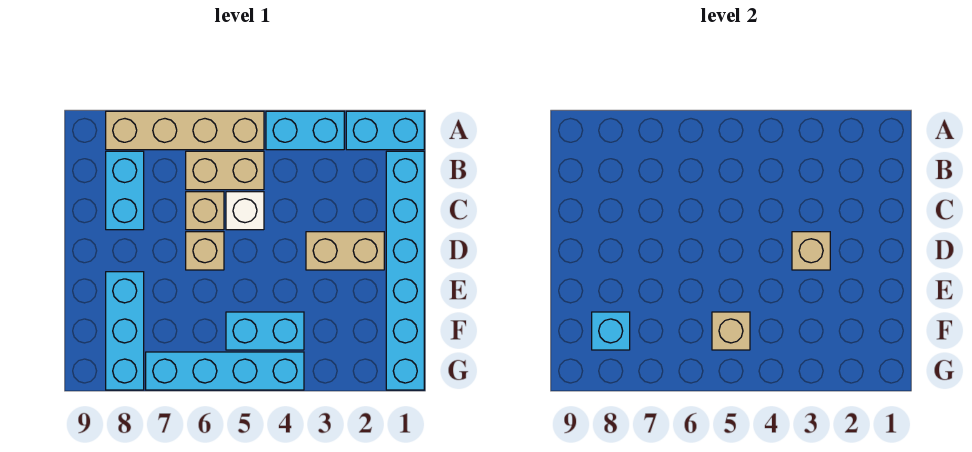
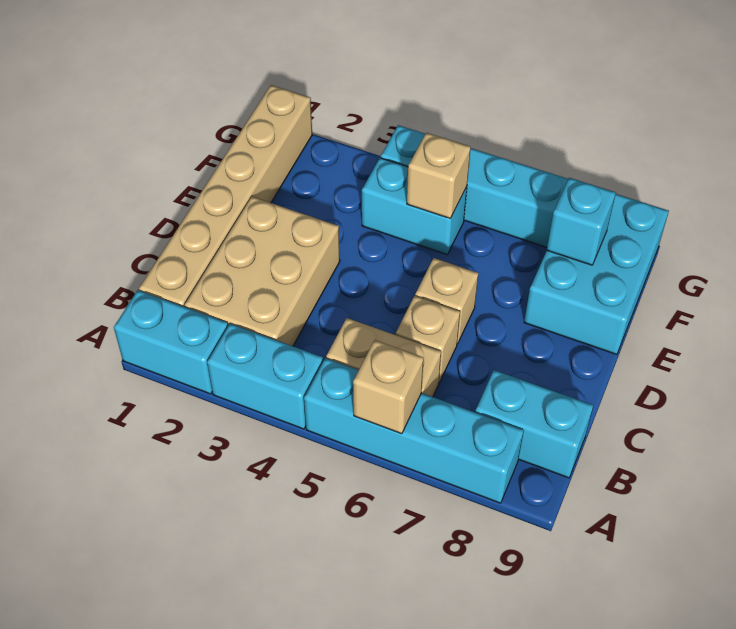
tan 1x4 brick [106,111,264,150] -> cyan 1x4 brick [304,358,524,503]
cyan 1x6 brick [386,151,424,390] -> tan 1x6 brick [139,85,312,307]
cyan 1x2 brick [106,151,144,230] -> cyan 1x2 brick turned to [475,370,593,478]
white 1x1 brick [226,192,264,230] -> none
tan 1x2 brick [306,232,384,270] -> tan 2x3 brick [185,197,340,346]
tan 1x1 brick [792,232,830,270] -> tan 1x1 brick moved to [353,340,424,434]
cyan 1x3 brick [106,272,144,390] -> cyan 2x3 brick [524,194,669,354]

